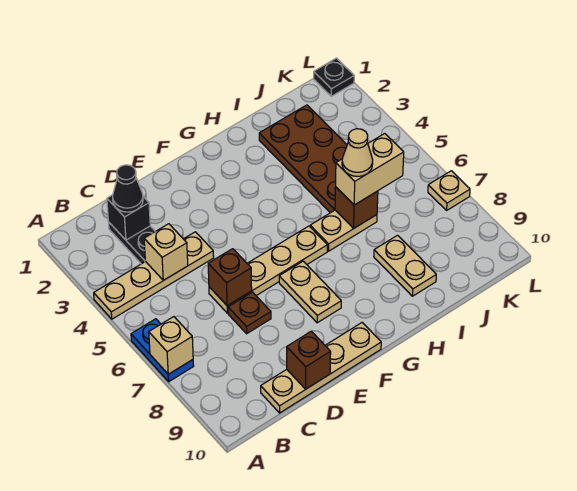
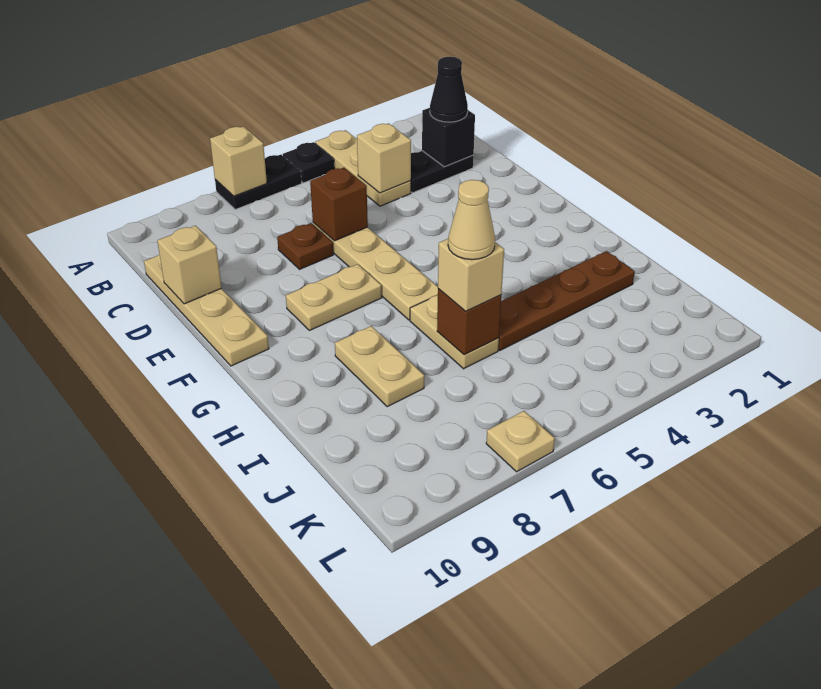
tan 1x4 plate [94,232,214,319] -> tan 1x3 plate [315,130,411,206]
blue 1x2 plate [131,319,194,382] -> black 1x2 plate [215,155,302,209]
brown 1x1 brick [287,331,331,389] -> tan 1x1 brick [157,226,222,304]
brown 2x4 plate [259,105,347,213] -> brown 1x4 plate [498,251,635,350]
tan 1x2 brick [336,134,404,205] -> tan 1x1 brick [438,239,504,311]
tan 1x2 plate [374,235,436,296] -> tan 1x2 plate turned to [335,326,424,407]
black 1x1 plate [314,58,354,96] -> black 1x1 plate moved to [283,142,334,183]

